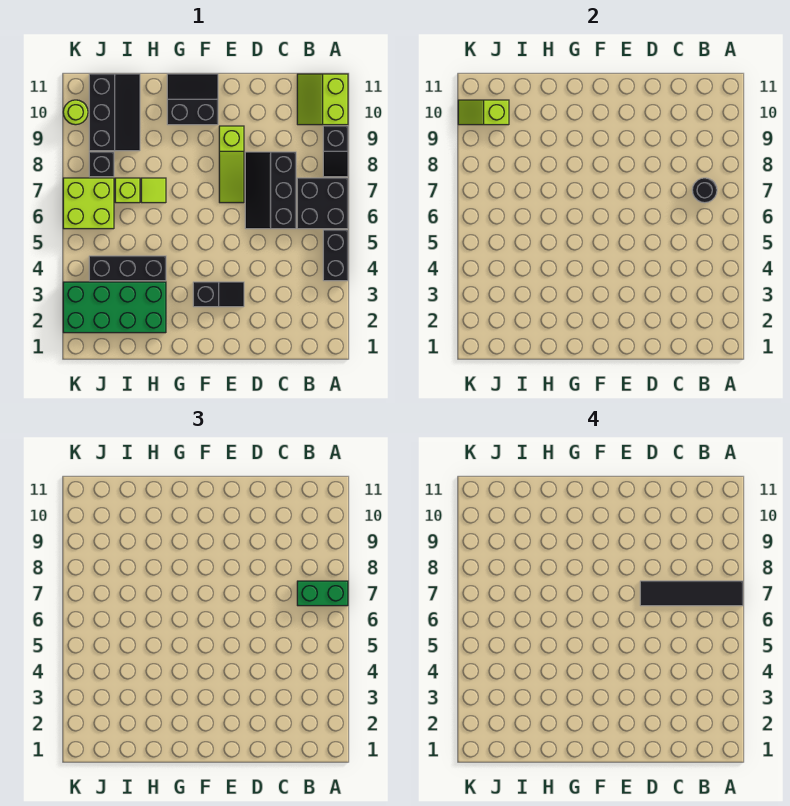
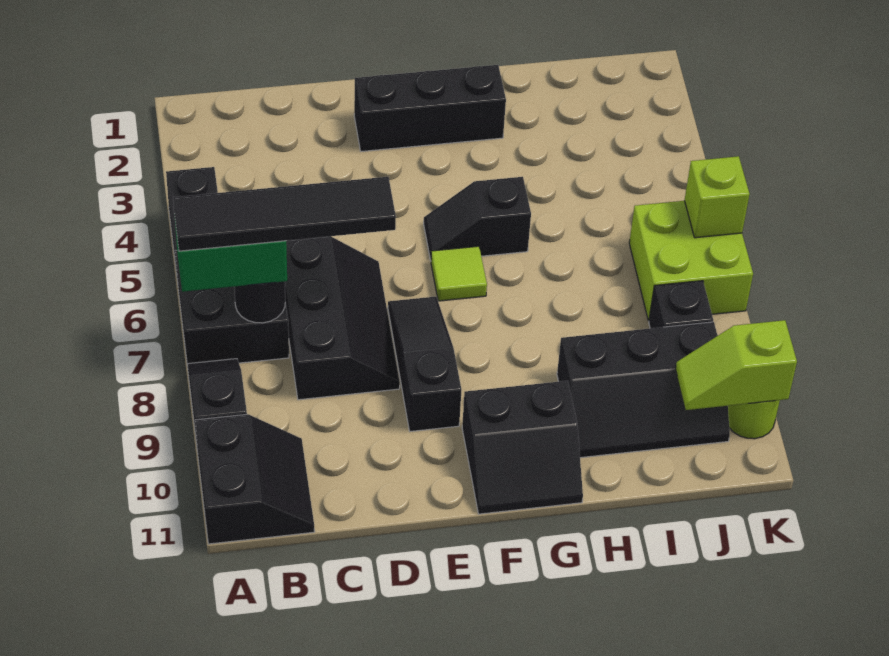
lime 2x2 slope [297,74,348,125] -> black 2x2 slope [195,414,315,544]
black 1x2 slope [193,282,244,307] -> black 1x2 slope moved to [424,177,531,260]
lime 1x3 slope [219,126,244,203] -> black 1x3 slope [388,297,462,431]
green 2x4 brick [63,282,166,333] -> none
black 1x3 brick [89,256,166,281] -> black 1x3 brick moved to [354,65,506,151]
lime 1x1 tile [141,178,166,203] -> lime 1x1 tile moved to [431,246,487,301]
lime 1x1 brick [115,178,140,203] -> lime 1x1 brick moved to [684,156,750,238]
black 2x3 slope [89,74,140,151] -> black 2x3 slope turned to [557,322,730,458]
lime 1x2 slope [458,100,509,125] -> lime 1x2 slope turned to [676,320,797,410]

